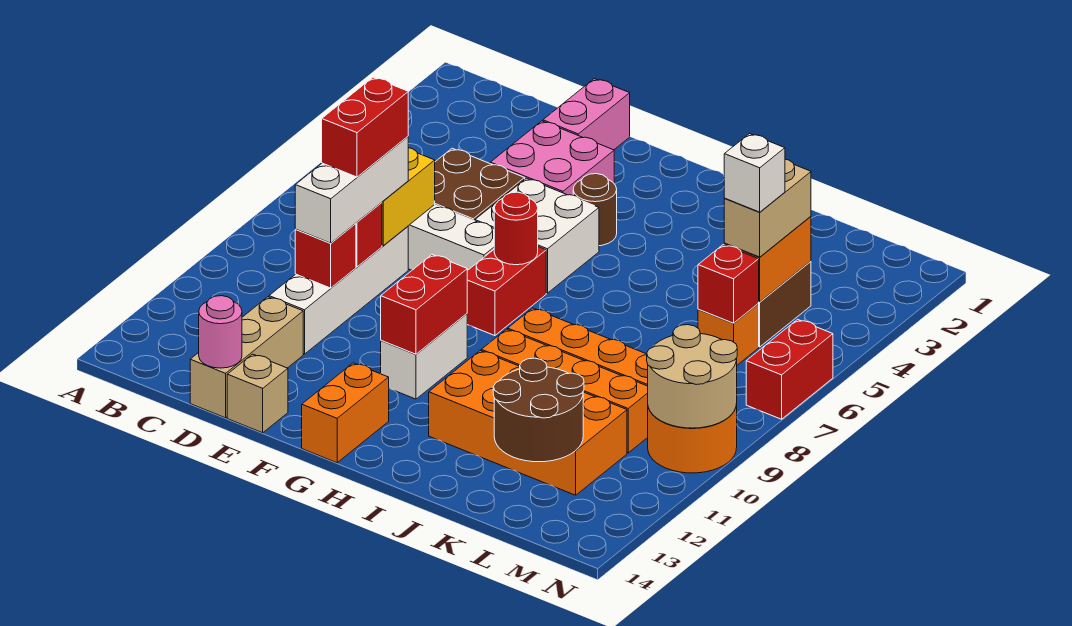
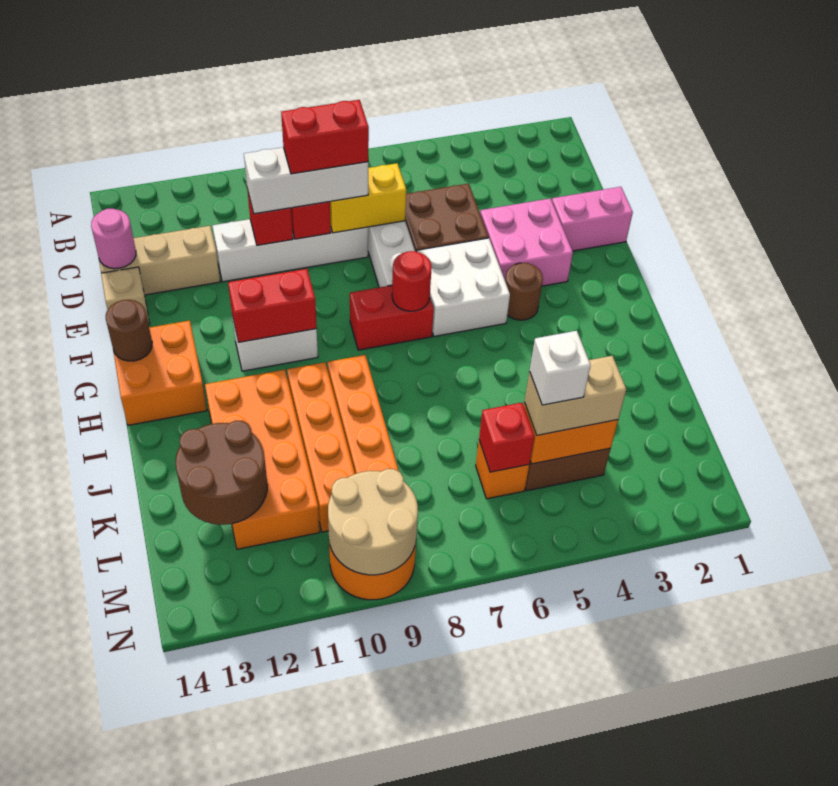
orange 1x2 brick [302,363,389,463] -> orange 2x2 brick [113,320,207,425]
none -> brown 1x1 round brick [106,300,152,361]
red 1x2 brick [746,319,833,419] -> none

